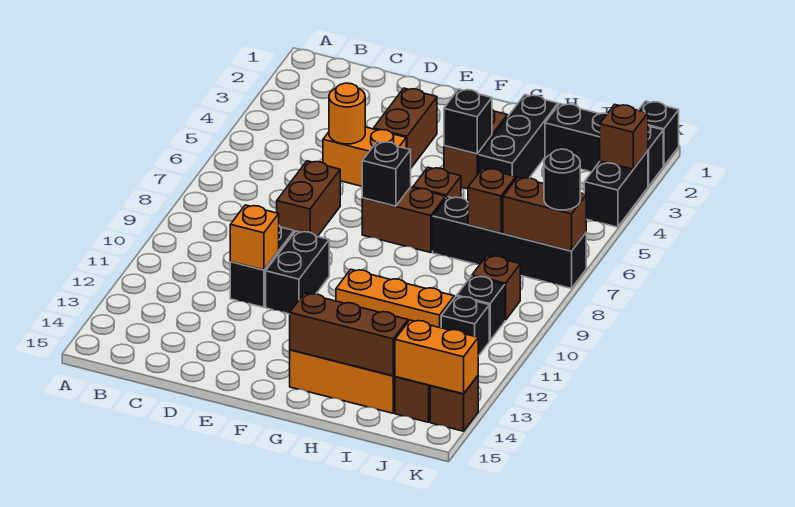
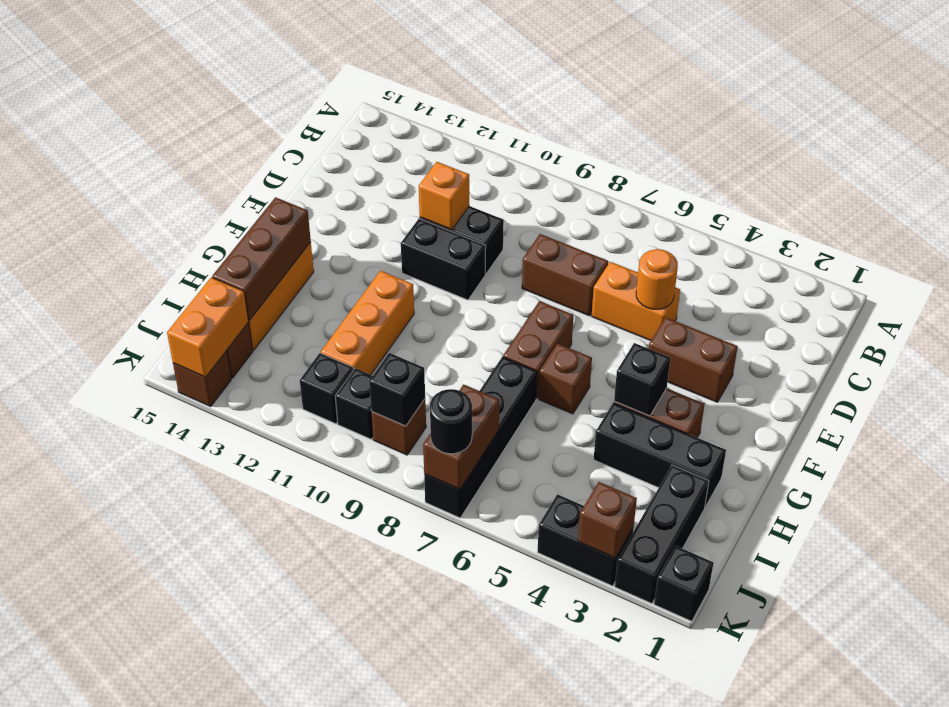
orange 1x2 brick [323,127,406,186] -> orange 1x2 brick turned to [592,262,680,341]
black 1x1 brick [362,141,411,206] -> black 1x1 brick moved to [369,353,425,426]
brown 1x1 brick [468,168,516,233] -> none

